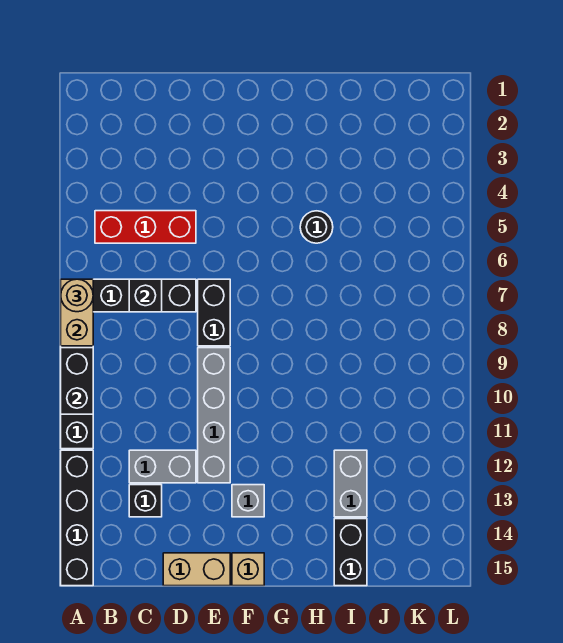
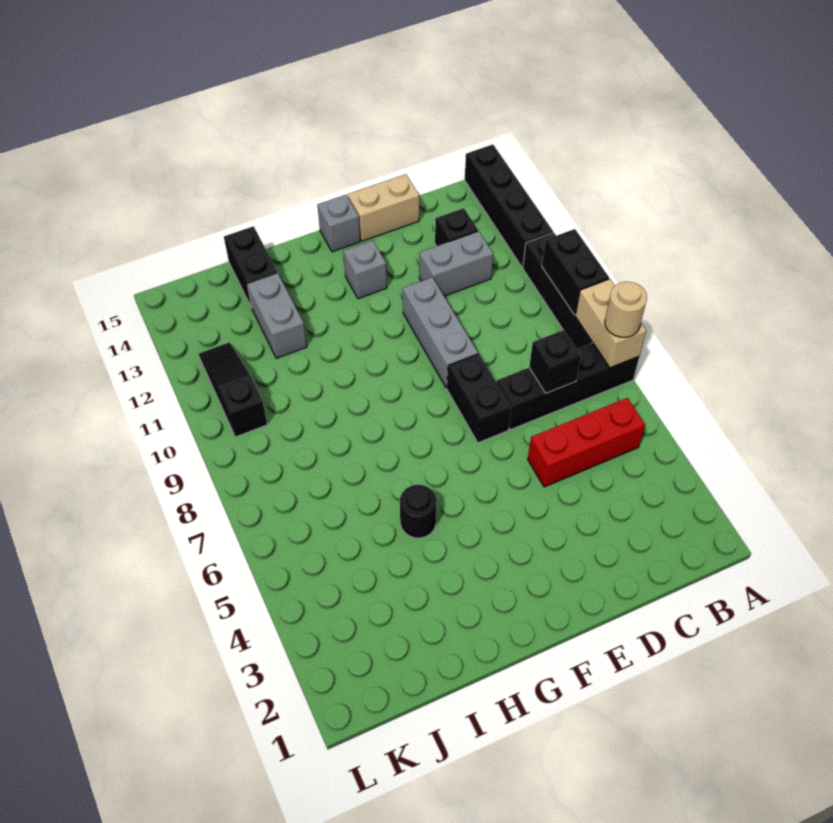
grey 1x4 brick [198,348,230,483] -> grey 1x3 brick [403,277,478,388]
tan 1x1 brick [232,553,264,586] -> grey 1x1 brick [317,195,360,252]
none -> black 1x3 slope [199,342,267,437]

